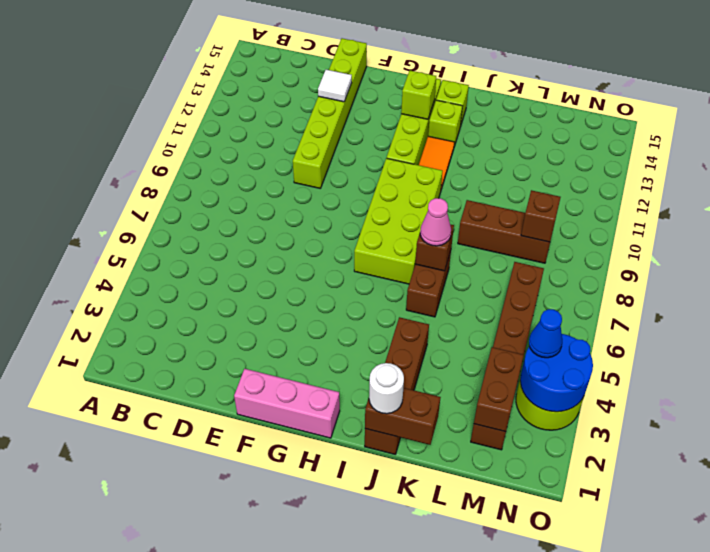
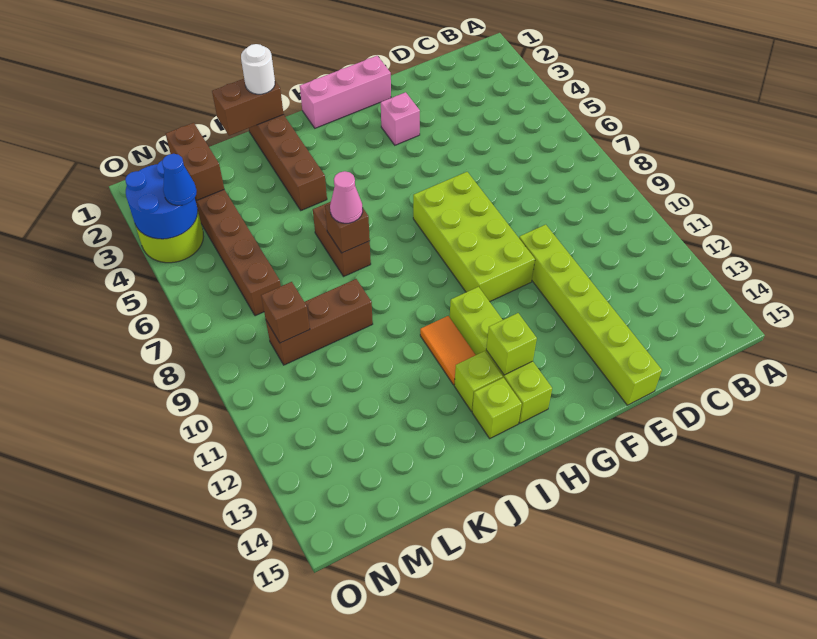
white 1x1 tile [318,70,352,102] -> none
none -> pink 1x1 brick [381,92,420,145]
lime 2x4 brick [354,158,443,284] -> lime 2x4 brick moved to [413,172,535,302]

